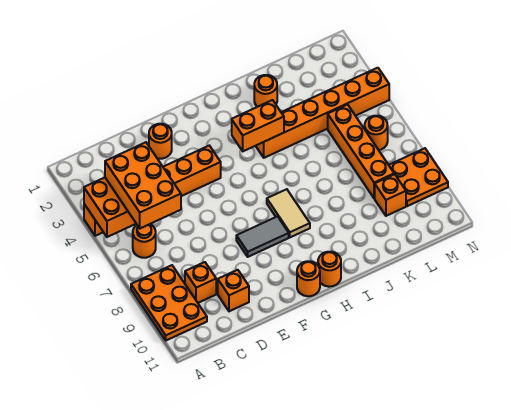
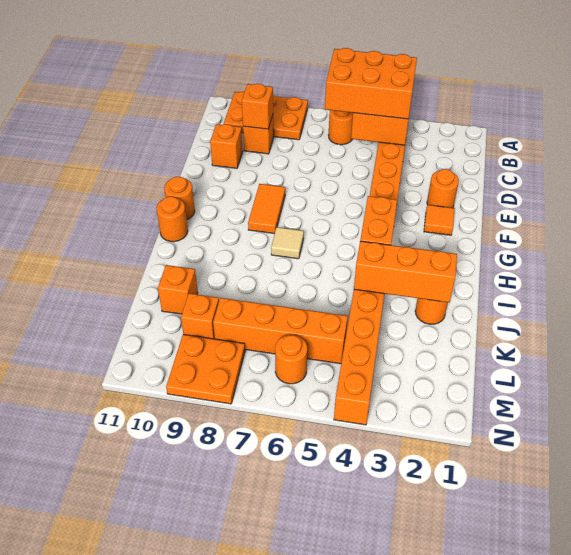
none -> orange 1x1 brick [242,84,273,129]
none -> orange 1x1 tile [424,205,455,235]
grey 1x2 tile [236,216,289,257] -> orange 1x2 tile [248,184,285,234]
tan 1x2 tile [267,189,310,237] -> tan 1x1 tile [271,227,304,259]
none -> orange 1x3 brick [354,241,457,302]
none -> orange 1x1 brick [158,265,198,314]

